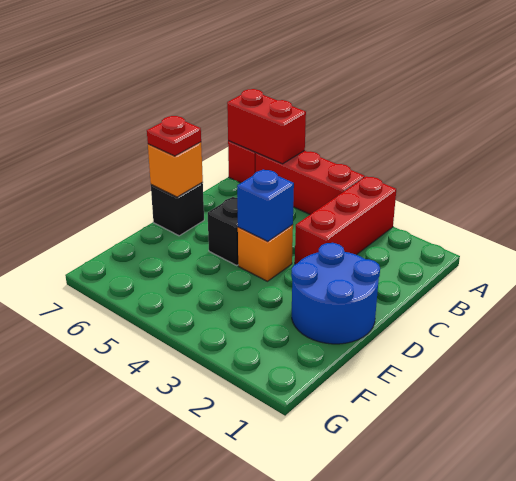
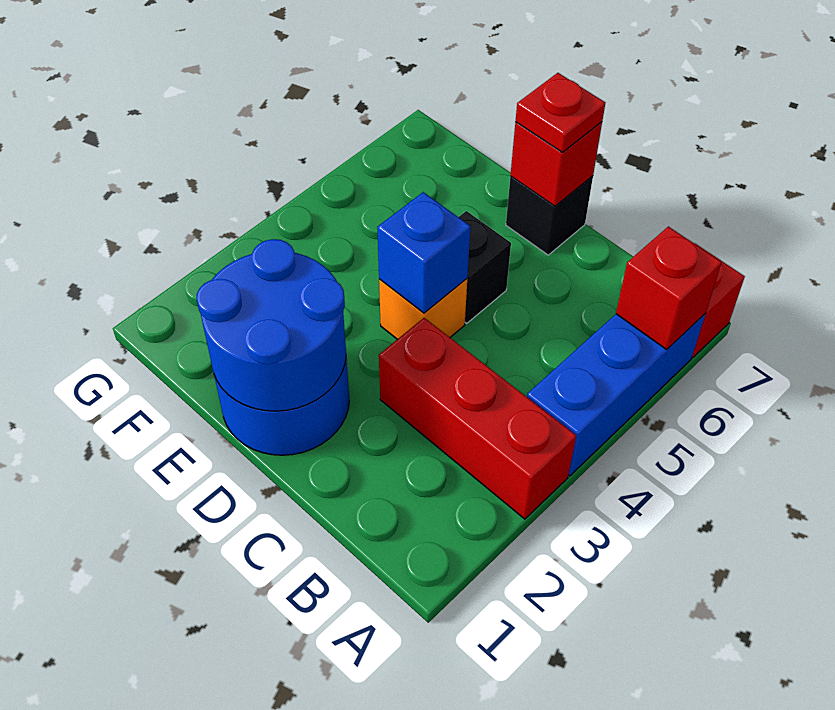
red 1x3 brick [256,151,365,214] -> blue 1x3 brick [527,314,705,476]
red 1x2 brick [227,89,306,164] -> red 1x1 brick [616,226,722,350]
none -> blue 2x2 round brick [197,239,346,411]
orange 1x1 brick [148,142,203,197] -> red 1x1 brick [510,122,602,206]

